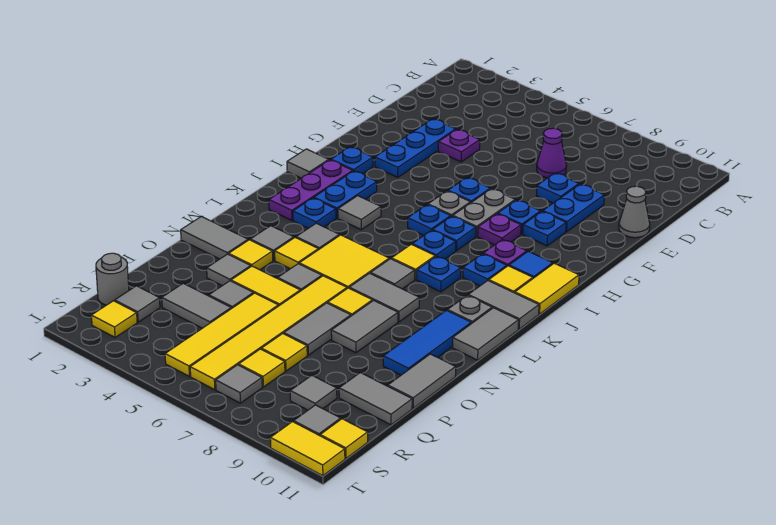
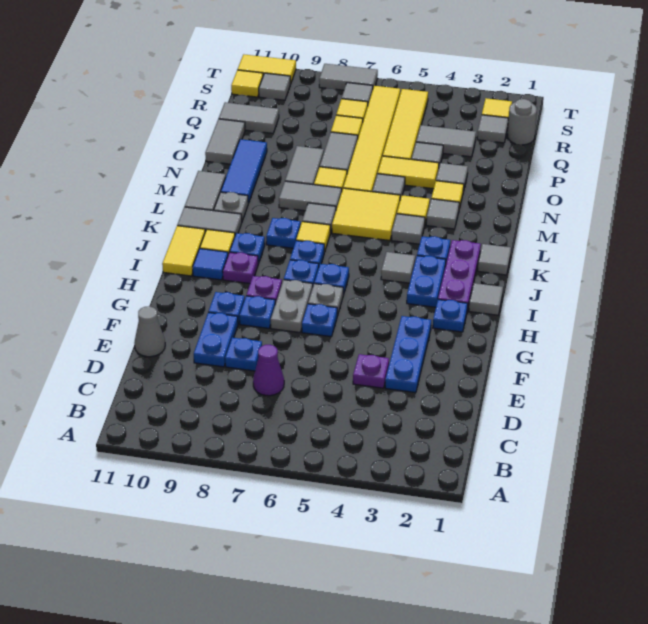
grey 1x2 tile [181,217,248,259] -> grey 1x2 tile moved to [319,64,378,90]
grey 1x1 tile [290,375,337,410] -> grey 1x1 tile moved to [478,244,511,275]

